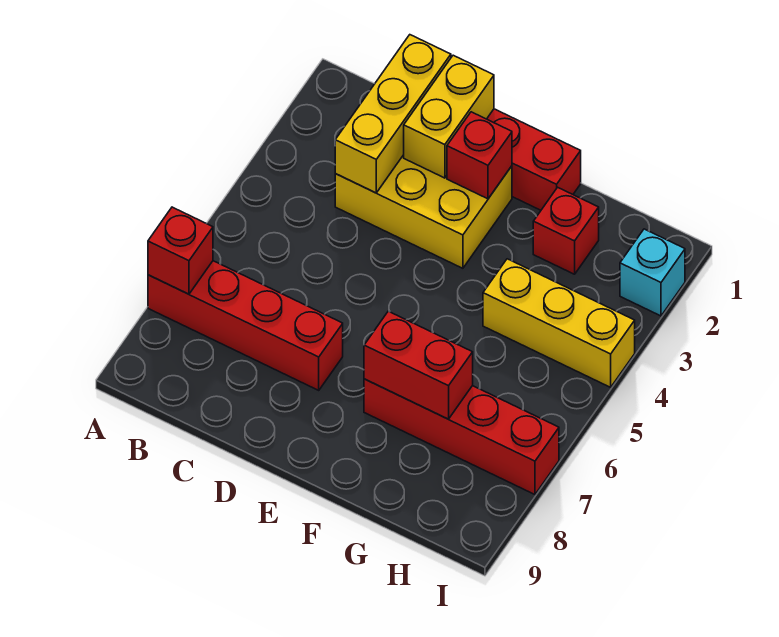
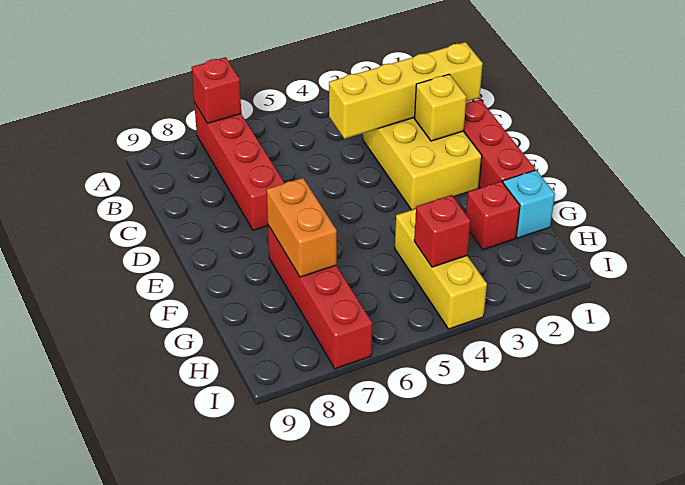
yellow 1x3 brick [335,35,451,193] -> yellow 1x4 brick [329,42,483,139]
yellow 1x2 brick [404,55,494,178] -> yellow 1x1 brick [415,74,467,141]
red 1x1 brick [447,112,512,199] -> red 1x1 brick moved to [414,195,470,267]
red 1x2 brick [364,311,473,419] -> orange 1x2 brick [267,178,337,277]
cyan 1x1 brick [620,229,685,316] -> cyan 1x1 brick moved to [503,170,555,238]

